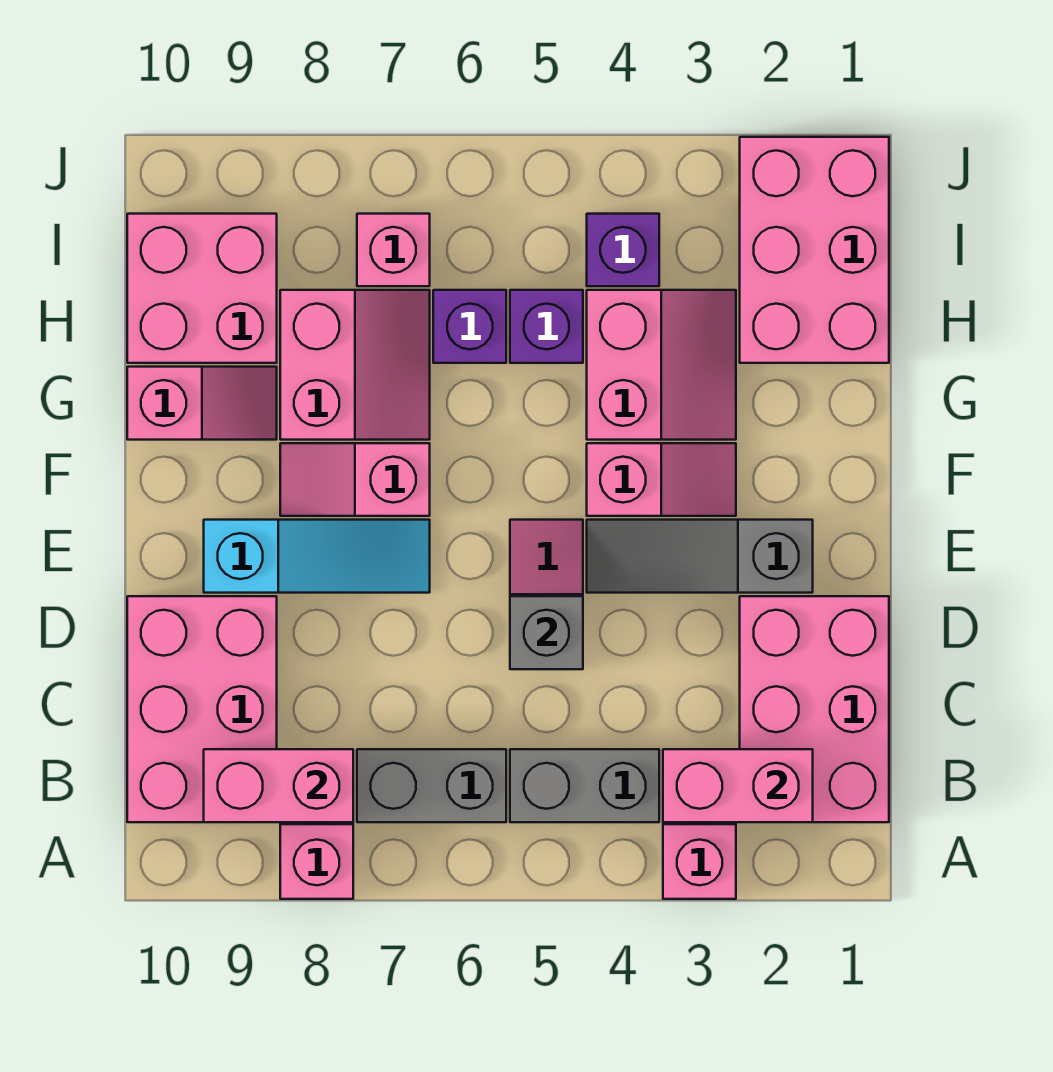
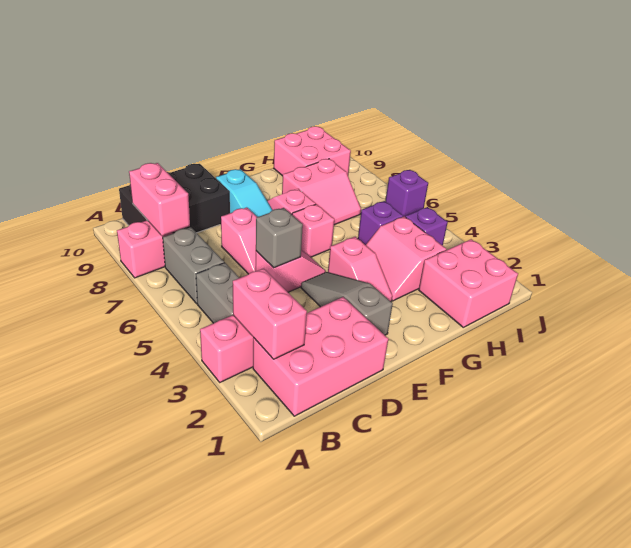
pink 2x3 brick [127,596,277,822] -> black 2x3 brick [119,164,230,233]
pink 2x2 slope [587,290,736,440] -> pink 2x2 slope turned to [366,216,446,301]
pink 1x2 slope [127,367,277,440] -> pink 1x2 slope moved to [221,207,257,274]
pink 2x3 brick [740,137,889,363] -> pink 2x2 brick [419,239,518,327]
purple 1x1 brick [433,290,506,363] -> purple 1x1 brick moved to [385,170,428,217]
pink 1x1 brick [357,214,430,286] -> pink 1x1 brick moved to [292,204,334,257]

